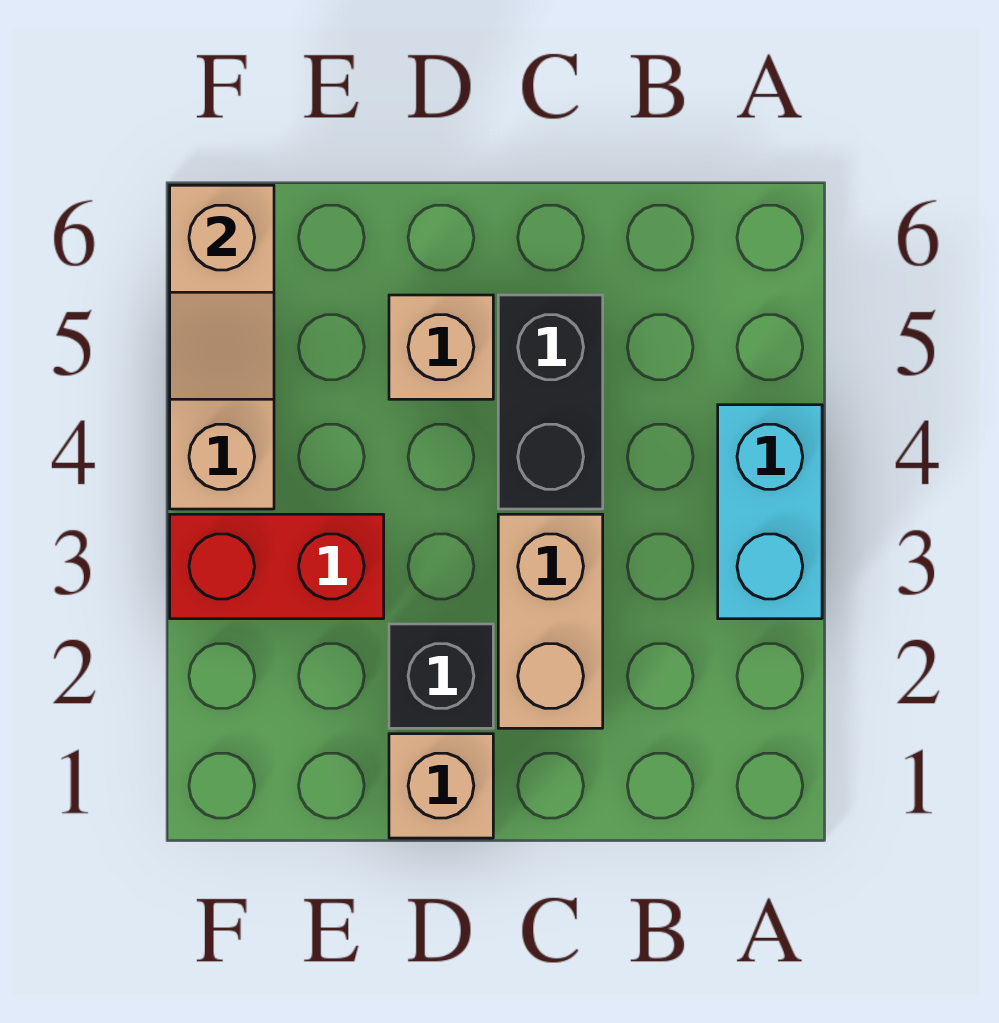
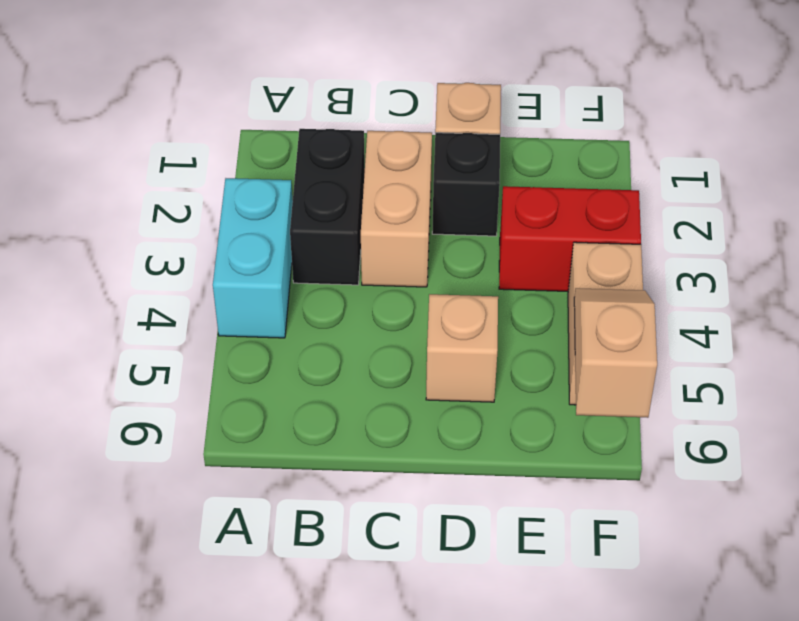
black 1x2 brick [498,295,603,509] -> black 1x2 brick moved to [290,129,365,285]

